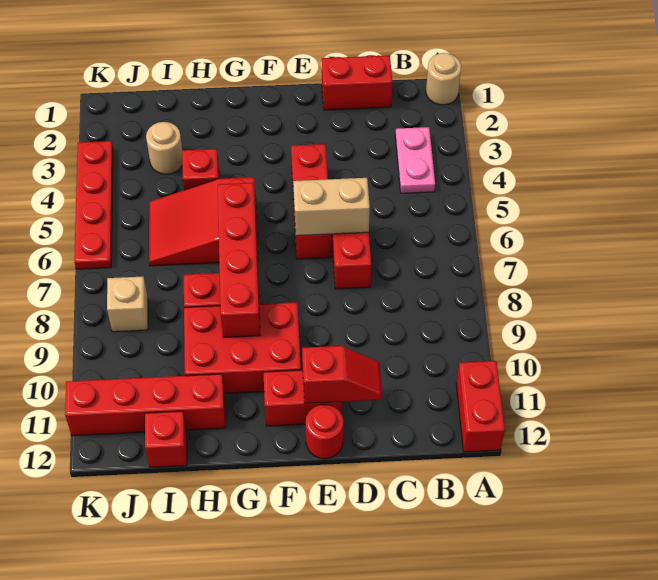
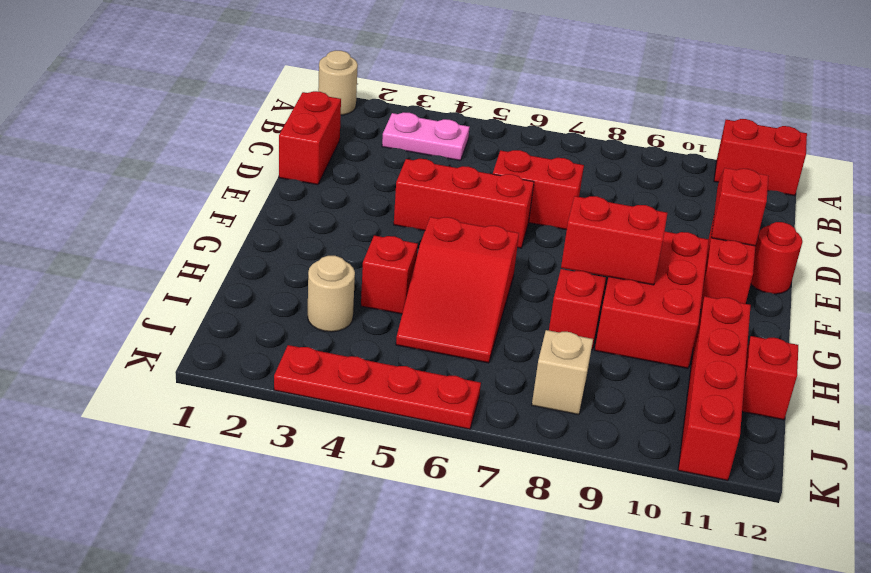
tan 1x2 brick [293,178,370,236] -> none
red 1x4 brick [218,183,260,338] -> red 1x2 brick [561,196,667,285]

